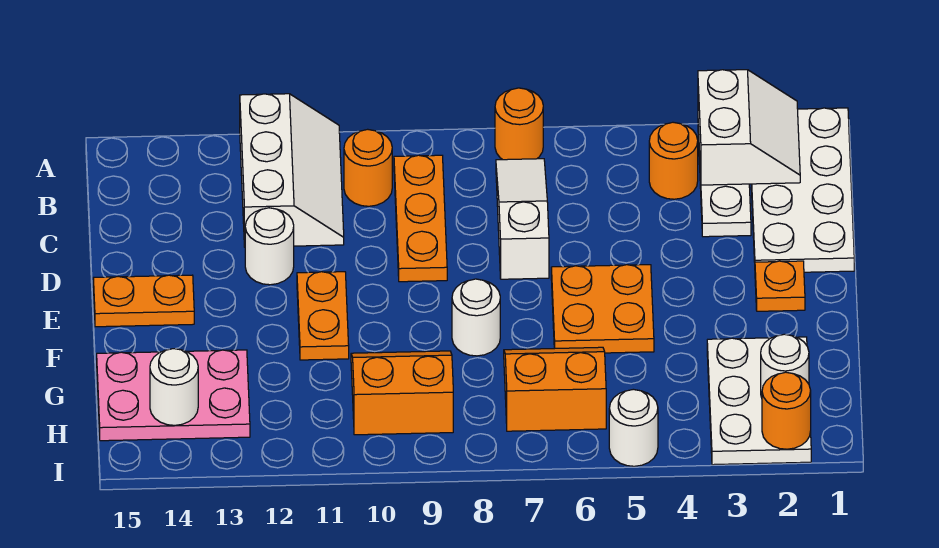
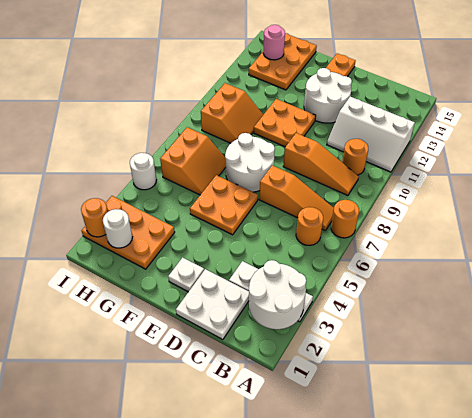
white 2x4 plate [751,108,854,272] -> white 2x2 plate [176,269,249,340]
white 2x2 slope [698,70,800,185] -> white 2x2 round brick [249,260,306,329]
orange 1x1 round brick [649,122,698,199] -> orange 1x1 round brick moved to [296,207,323,245]
white 1x3 slope [496,159,549,279] -> orange 1x3 slope [259,165,334,231]
orange 1x3 plate [394,155,447,282] -> orange 1x3 slope [283,133,359,195]
white 1x1 round brick [245,208,294,285] -> white 2x2 round brick [304,68,352,123]
orange 1x1 plate [755,261,805,311] -> white 1x1 plate [168,258,204,292]
orange 1x2 plate [297,272,349,360] -> orange 2x2 plate [254,99,316,147]
white 1x1 round brick [452,279,500,356] -> white 2x2 round brick [225,133,275,192]
white 2x3 plate [707,337,811,465] -> orange 2x3 plate [82,196,175,269]
pink 2x3 plate [97,350,250,441] -> orange 2x3 plate [249,33,317,90]
white 1x1 round brick [150,349,198,425] -> pink 1x1 round brick [263,25,285,60]

